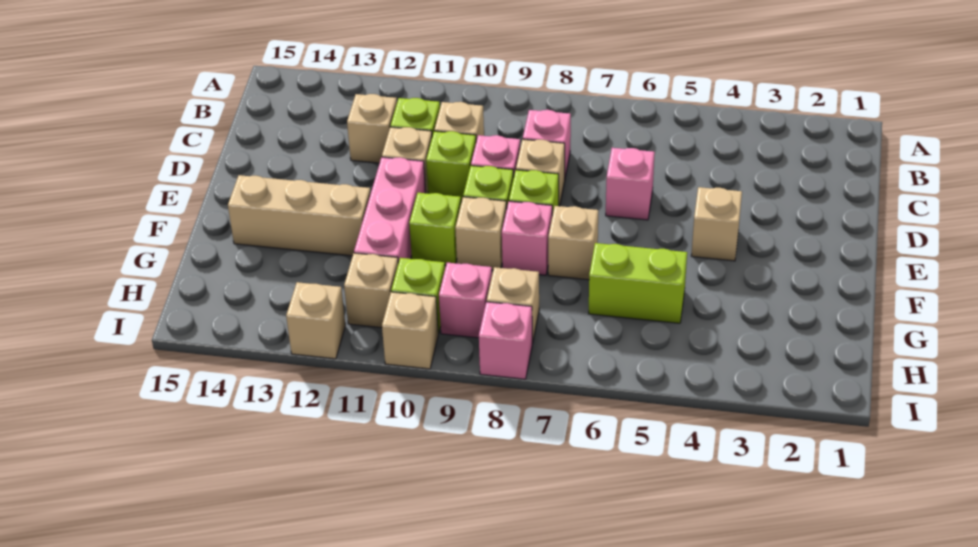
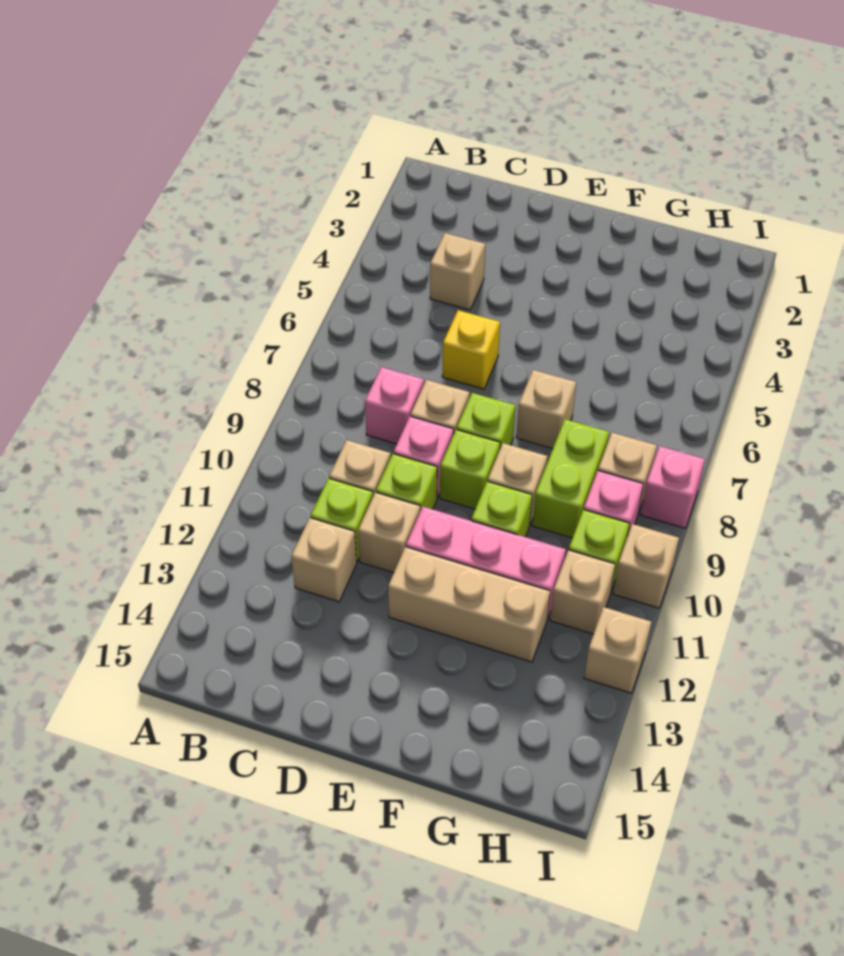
pink 1x1 brick [606,148,655,220] -> yellow 1x1 brick [442,310,500,389]
tan 1x1 brick [691,187,742,261] -> tan 1x1 brick moved to [430,233,486,310]
pink 1x1 brick [502,201,552,275] -> none
tan 1x3 brick [228,175,371,256] -> tan 1x3 brick turned to [388,547,550,662]
lime 1x2 brick [589,243,687,323] -> lime 1x2 brick moved to [532,419,609,538]

